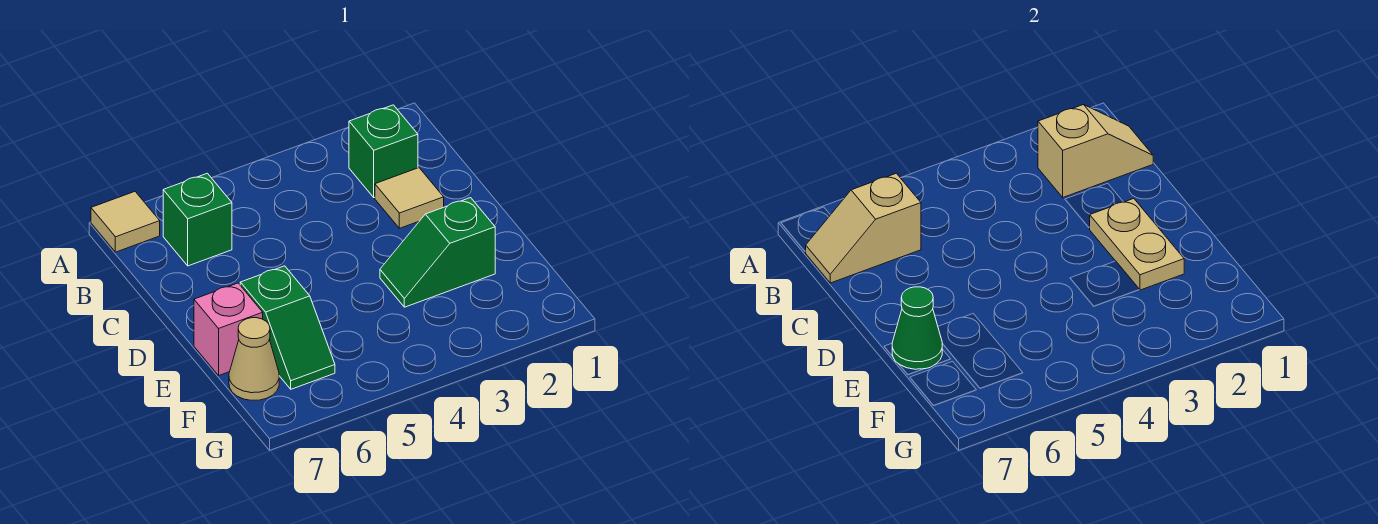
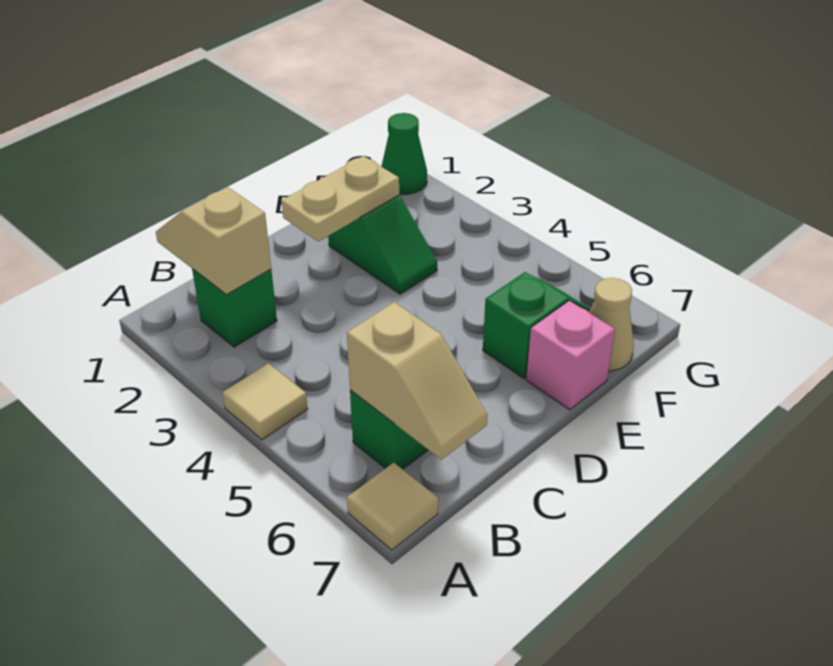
tan 1x1 tile [375,168,444,228] -> tan 1x1 tile moved to [223,363,308,440]
green 1x1 cone [892,287,942,369] -> green 1x1 cone moved to [381,113,427,194]

